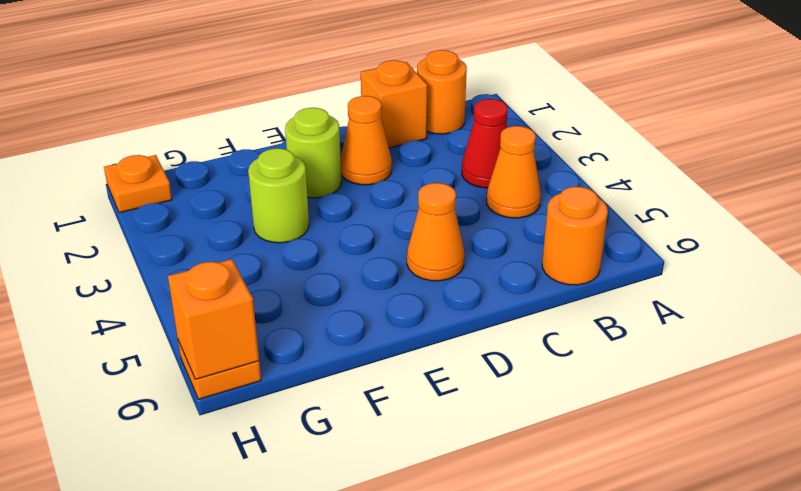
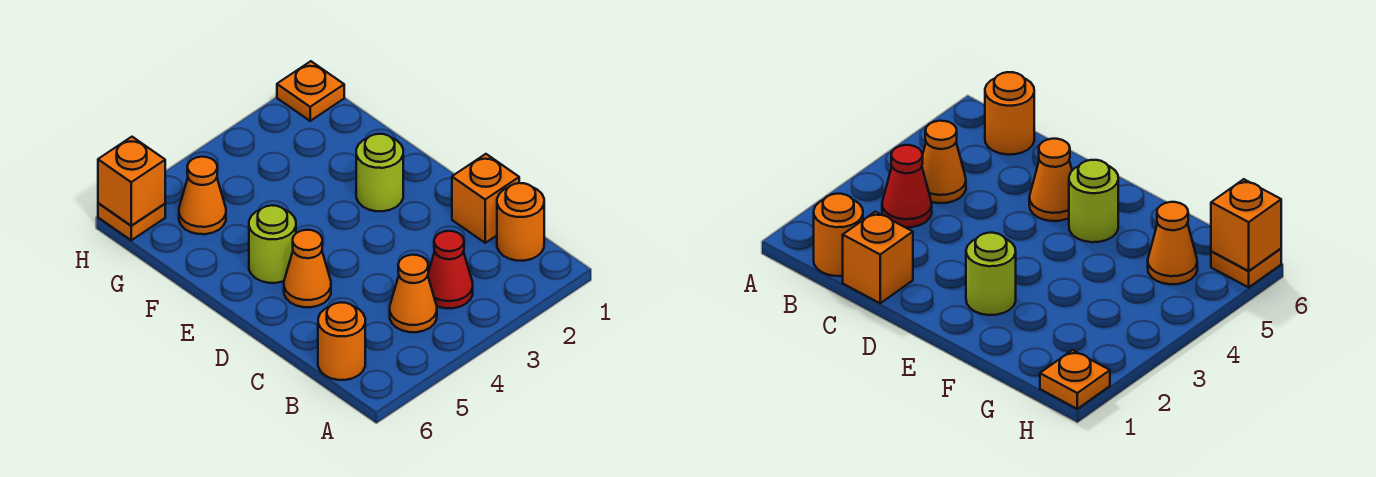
orange 1x1 cone [341,96,392,185] -> orange 1x1 cone moved to [179,157,226,234]
lime 1x1 round brick [248,148,309,243] -> lime 1x1 round brick moved to [249,205,296,283]

